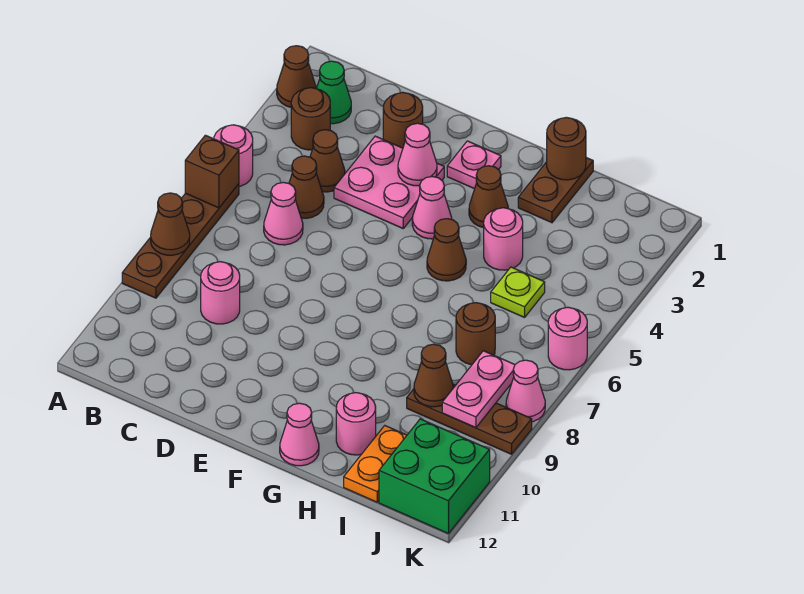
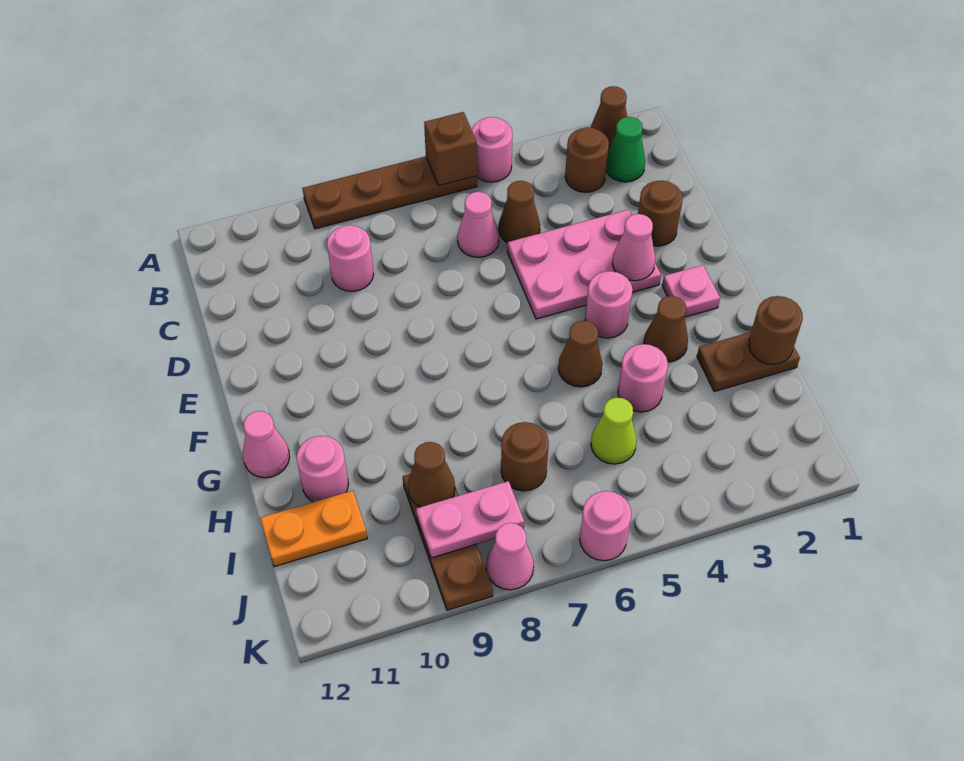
brown 1x1 cone [151,193,190,255] -> none
brown 1x1 cone [310,130,345,192] -> none
pink 2x2 plate [334,136,444,228] -> pink 2x3 plate [507,210,661,319]
pink 1x1 cone [412,177,452,239] -> pink 1x1 round brick [585,271,632,338]
lime 1x1 plate [491,267,545,317] -> lime 1x1 cone [591,397,637,464]
green 2x2 brick [379,419,490,534] -> none

